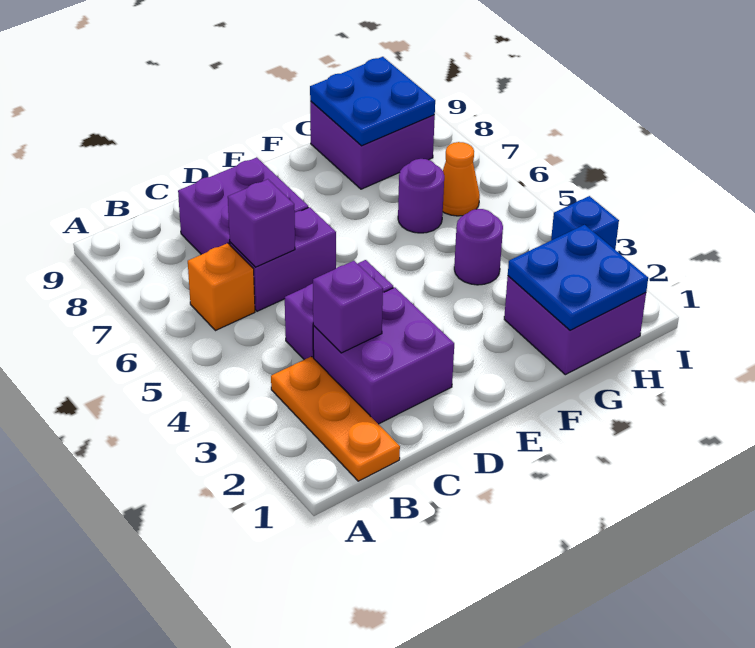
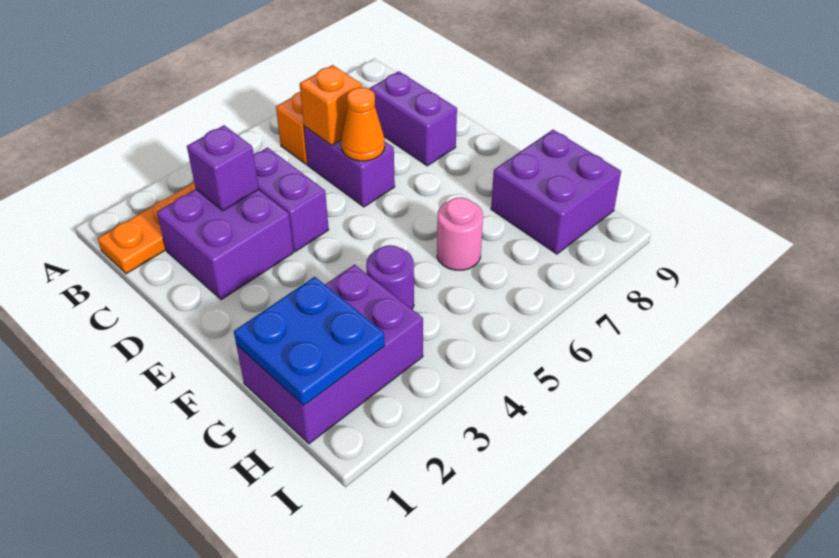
purple 1x1 brick [228,179,295,267] -> orange 1x1 brick [300,65,361,145]
purple 2x2 brick [178,157,308,255] -> purple 1x2 brick [369,71,457,166]
purple 2x2 brick [504,276,646,375] -> purple 2x3 brick [236,265,423,444]
purple 1x1 round brick [398,159,444,233] -> pink 1x1 round brick [437,198,483,270]
blue 2x2 plate [310,57,435,146] -> none
orange 1x1 cone [443,142,480,216] -> orange 1x1 cone moved to [341,87,385,161]
blue 1x1 brick [551,196,619,249] -> none

